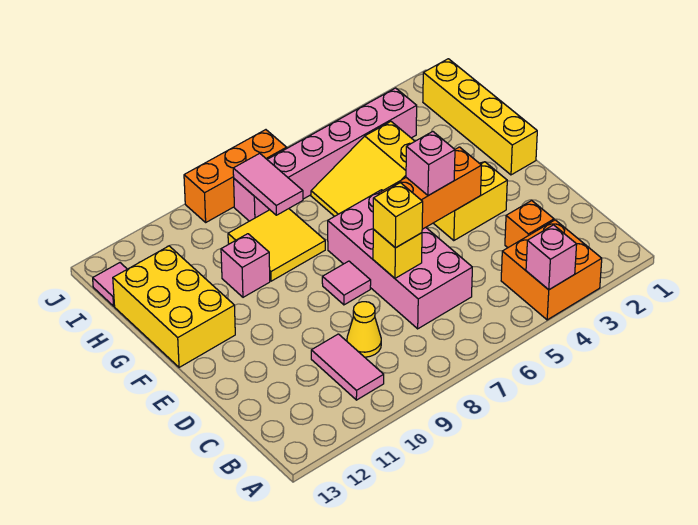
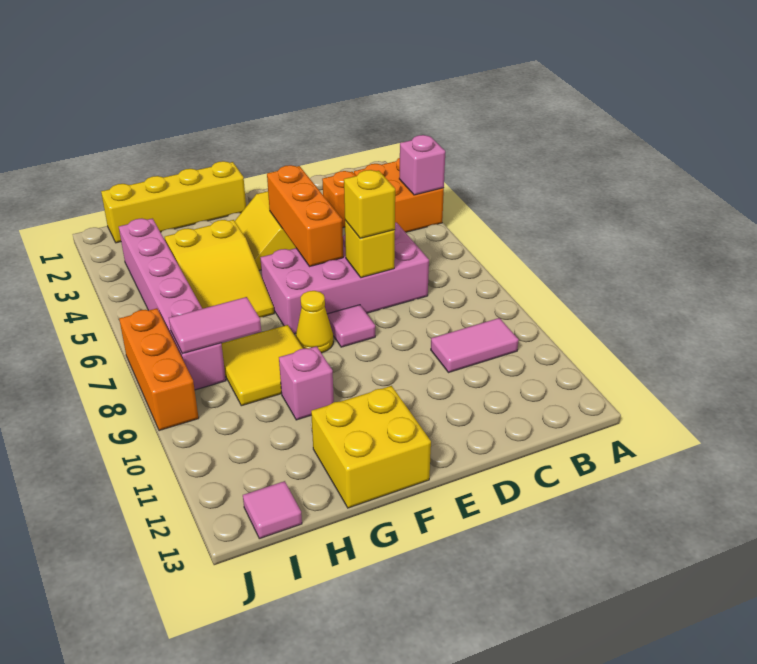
yellow 1x1 cone [347,302,381,357] -> yellow 1x1 cone moved to [296,291,333,353]
pink 1x1 brick [406,132,455,196] -> none
yellow 2x3 brick [113,246,235,367] -> yellow 2x2 brick [311,386,431,508]

